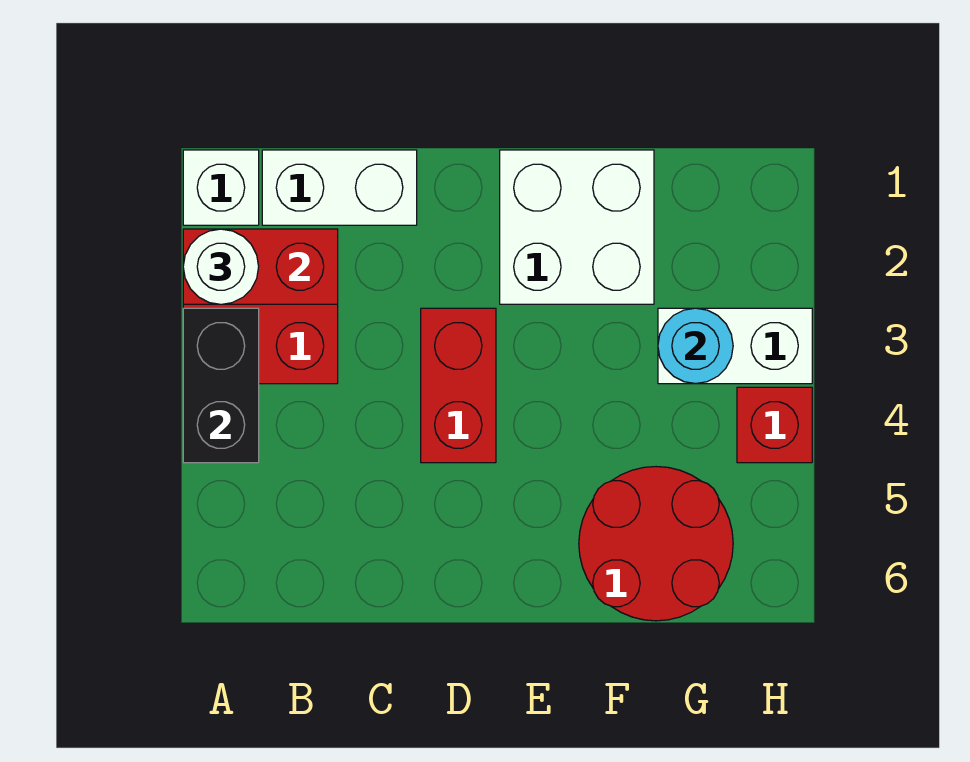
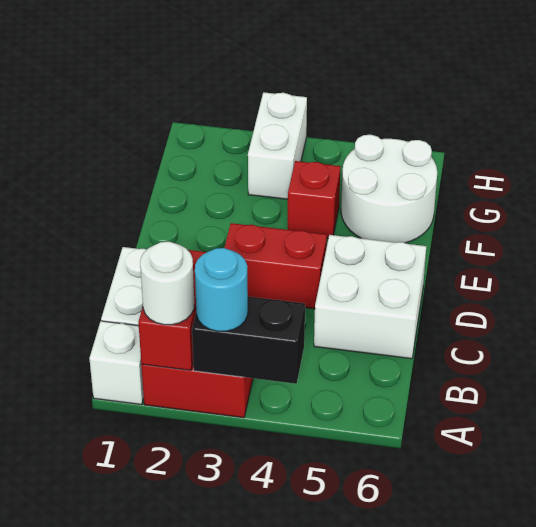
white 2x2 brick [500,150,654,304] -> white 2x2 brick moved to [314,235,426,359]
red 2x2 round brick [579,467,733,621] -> white 2x2 round brick [341,135,437,243]
cyan 1x1 round brick [658,308,733,384] -> cyan 1x1 round brick moved to [195,248,248,331]
red 1x1 brick [737,387,812,463] -> red 1x1 brick moved to [288,161,341,238]

